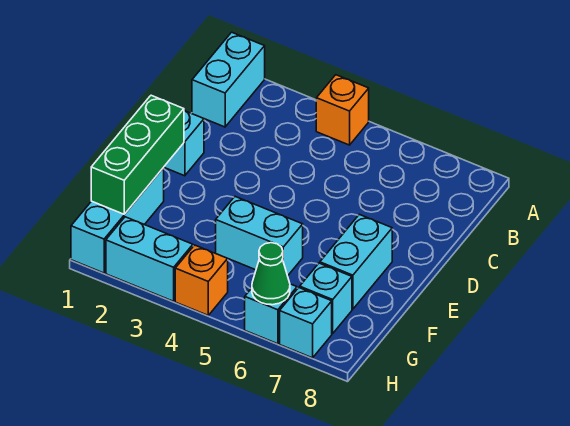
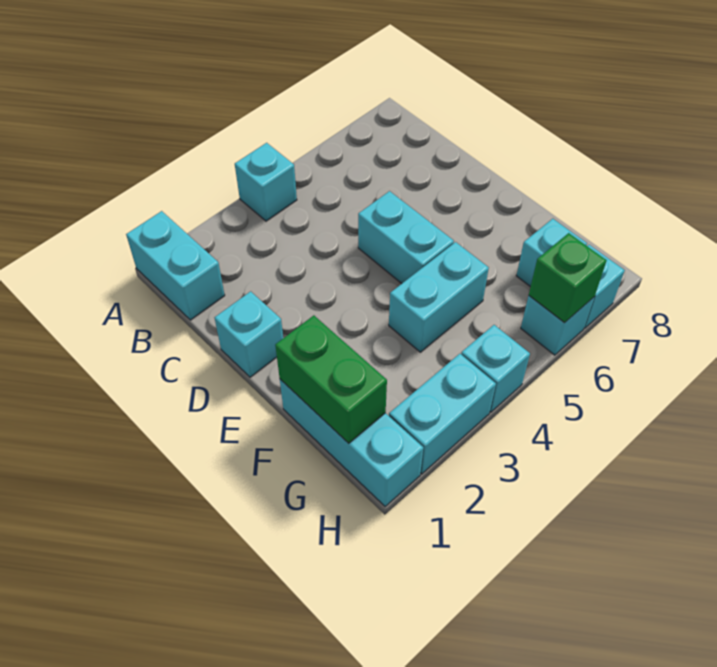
orange 1x1 brick [316,75,369,145] -> cyan 1x1 brick [235,143,297,221]
green 1x3 brick [91,95,184,214] -> green 1x2 brick [275,315,387,443]
cyan 1x2 brick [320,214,392,309] -> cyan 1x2 brick moved to [358,191,454,284]
orange 1x1 brick [175,245,228,315] -> cyan 1x1 brick [461,325,530,412]
green 1x1 cone [252,243,290,305] -> green 1x1 brick [529,233,607,323]

